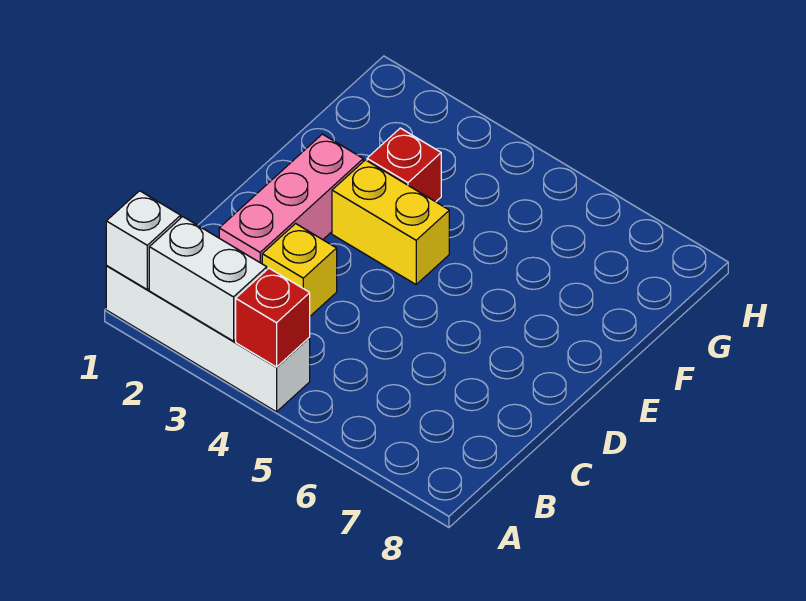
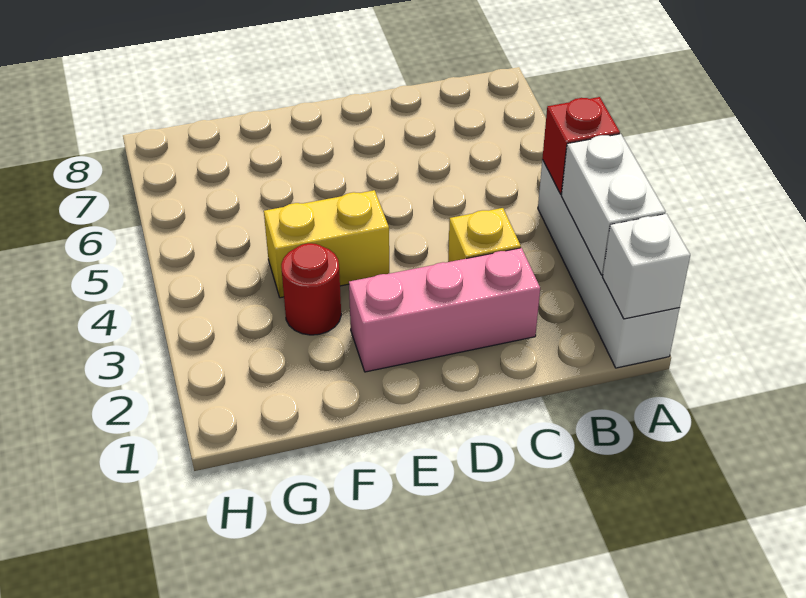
yellow 1x2 brick [332,160,449,284] -> yellow 1x2 brick turned to [264,190,389,298]
red 1x1 brick [367,128,441,202] -> red 1x1 round brick [281,243,341,335]

